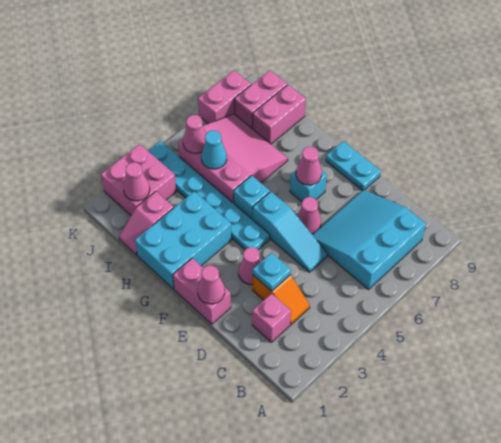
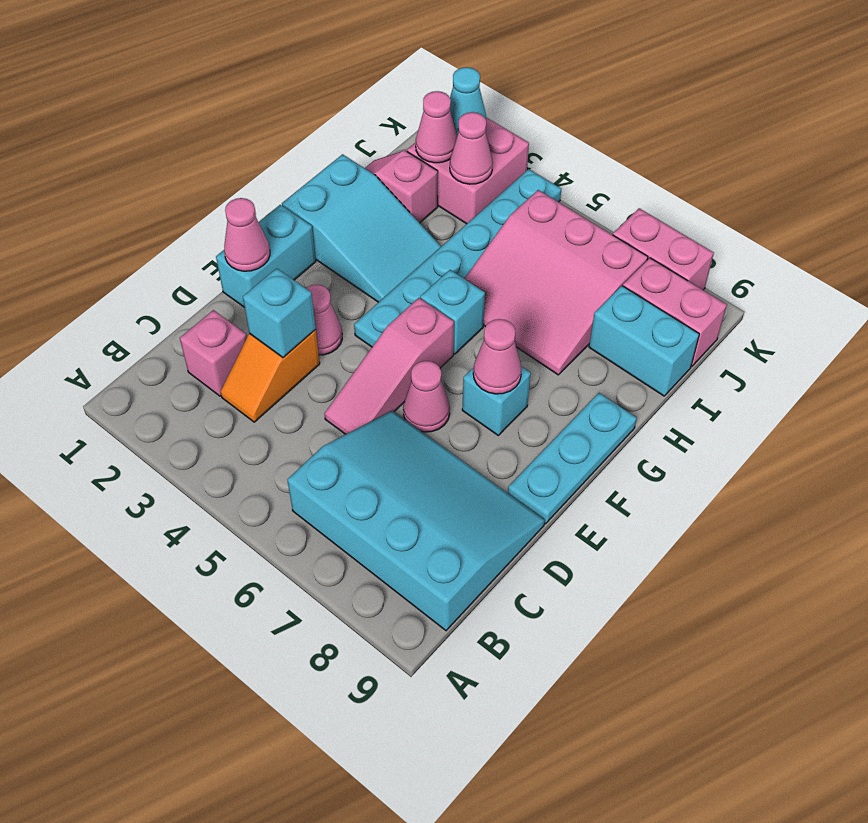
cyan 3x3 slope [313,190,426,289] -> cyan 3x4 slope [287,411,545,631]
cyan 1x1 plate [253,253,291,291] -> cyan 1x1 brick [243,268,316,357]
cyan 1x3 slope [253,192,328,272] -> pink 1x3 slope [325,298,454,434]
pink 1x2 brick [173,258,231,324] -> cyan 1x2 brick [216,205,316,307]
cyan 1x2 plate [326,141,381,191] -> cyan 1x3 plate [508,393,637,524]
cyan 2x3 brick [135,191,232,289] -> cyan 2x3 slope [282,154,441,302]
pink 3x3 slope [178,114,288,203] -> pink 3x3 slope turned to [465,190,648,375]
cyan 1x1 cone [201,131,227,169] -> cyan 1x1 cone moved to [450,67,486,136]
pink 1x2 brick [253,85,306,144] -> cyan 1x2 brick [589,286,699,396]
pink 1x1 cone [183,115,206,153] -> pink 1x1 cone moved to [450,112,493,184]

